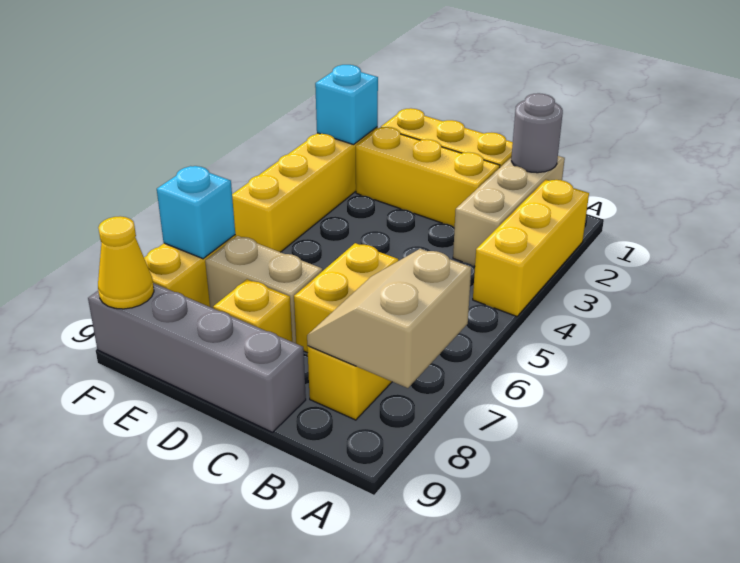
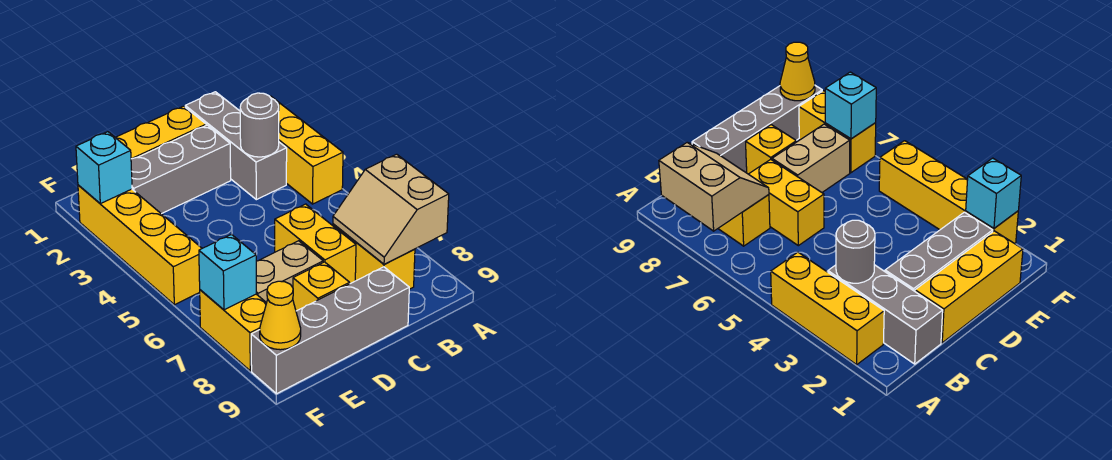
tan 1x3 brick [453,156,565,266] -> grey 1x3 brick [185,92,287,200]
grey 1x1 round brick [511,93,563,173] -> grey 1x1 round brick moved to [240,93,279,157]
yellow 1x3 brick [356,127,500,227] -> grey 1x3 brick [131,125,231,214]

